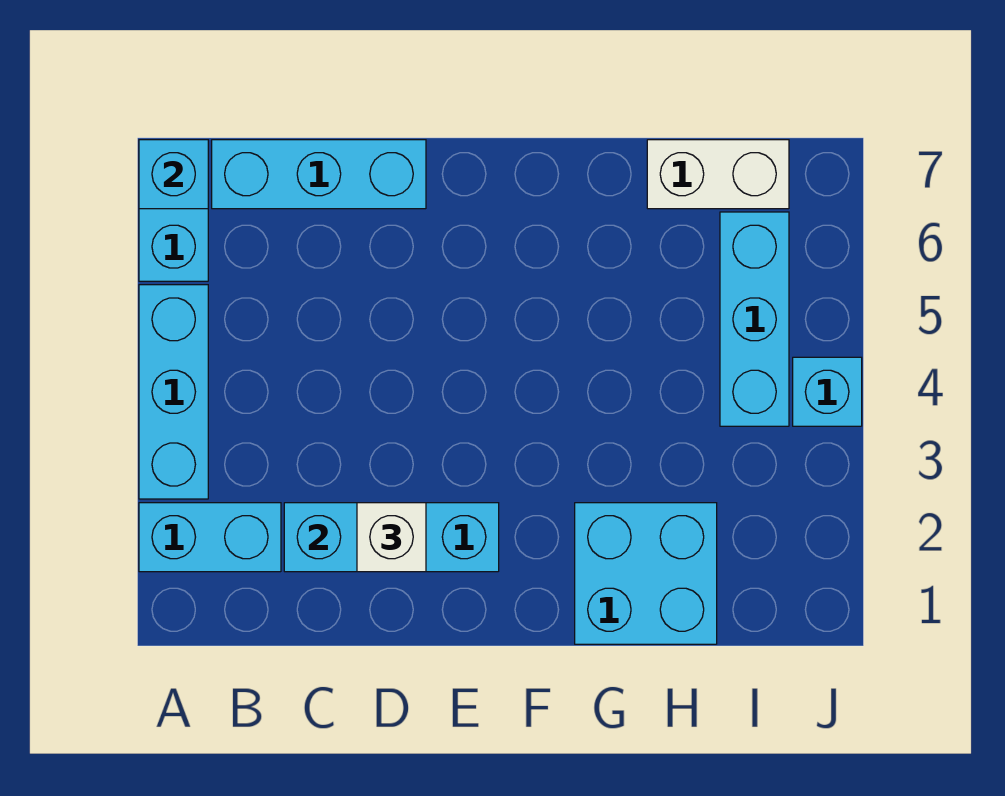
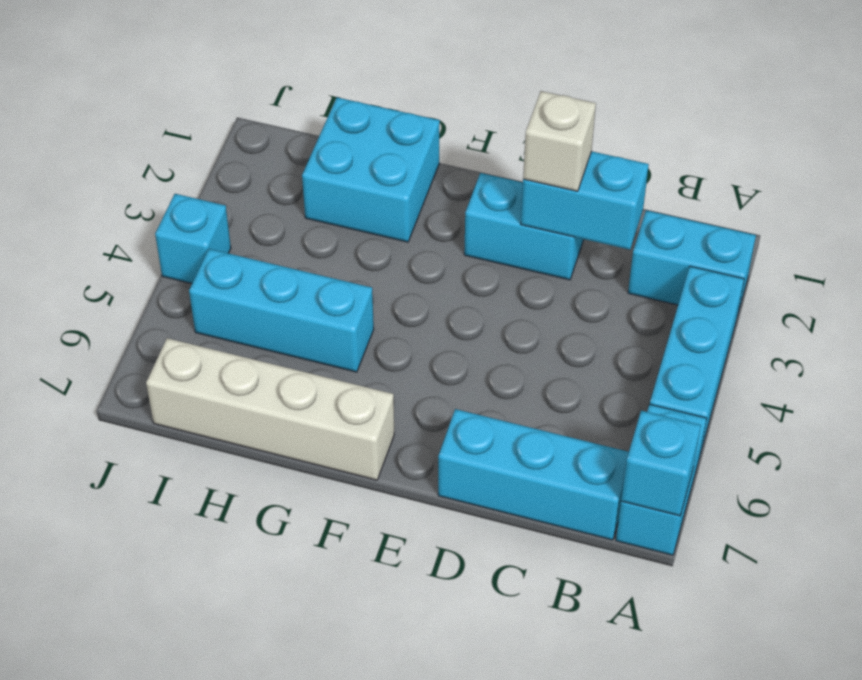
white 1x2 brick [647,140,789,209] -> white 1x4 brick [146,338,394,480]
cyan 1x3 brick [720,212,789,426] -> cyan 1x3 brick turned to [189,249,374,372]

